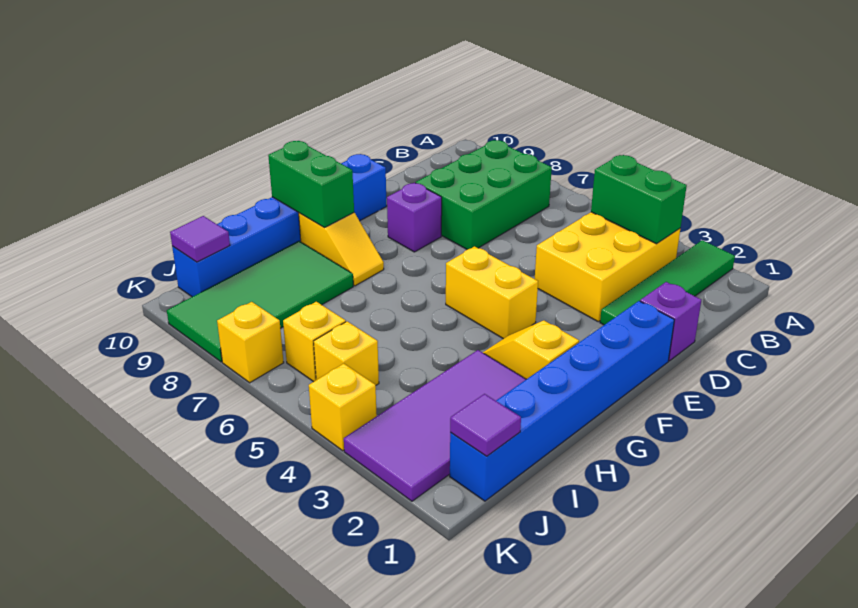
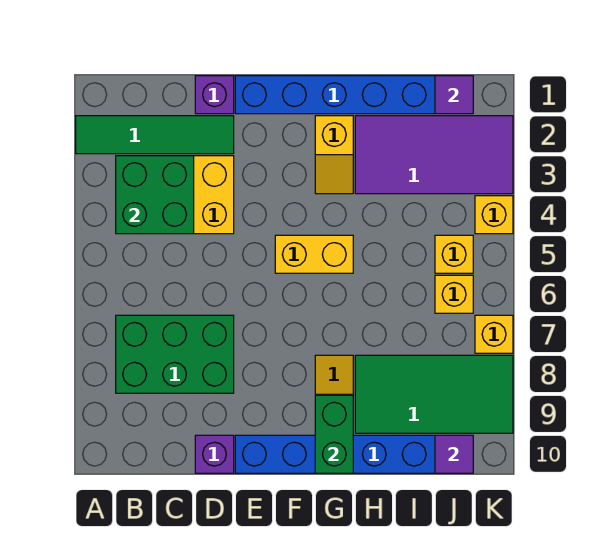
green 1x2 brick [591,155,687,244] -> green 2x2 brick [116,156,194,234]
purple 1x1 brick [387,183,442,252] -> purple 1x1 brick moved to [195,435,234,473]
yellow 1x2 brick [446,246,538,339] -> yellow 1x2 brick turned to [275,235,353,273]

